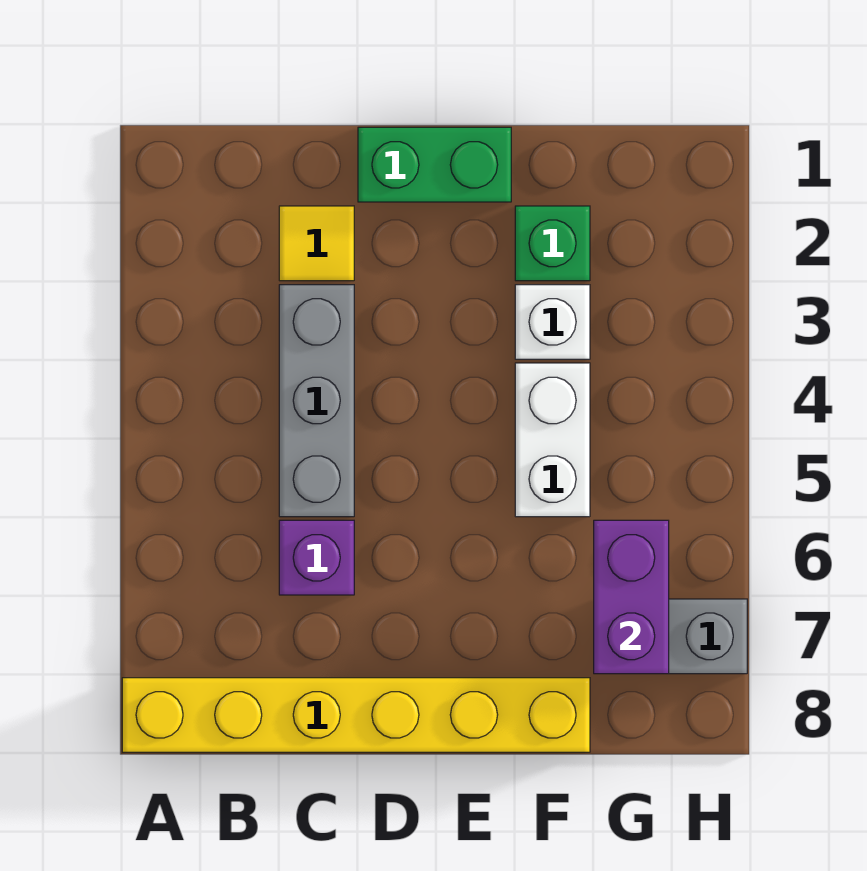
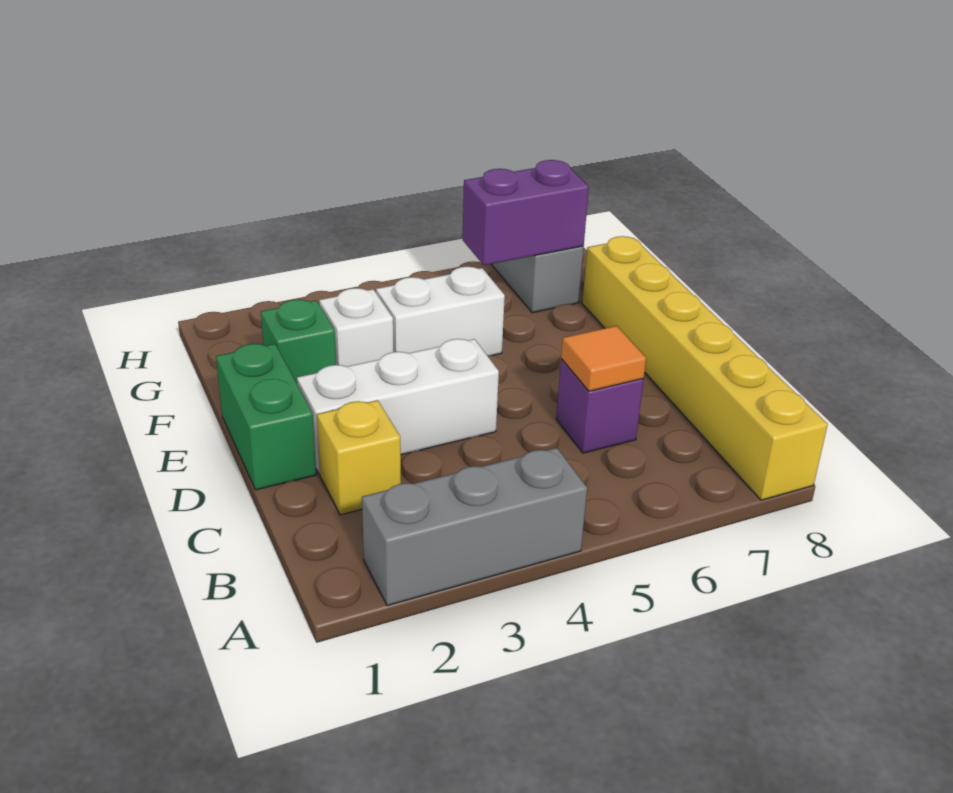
yellow 1x1 tile [279,206,354,281] -> yellow 1x1 brick [317,400,401,515]
grey 1x3 brick [279,285,354,517] -> grey 1x3 brick moved to [362,448,587,606]
none -> orange 1x1 tile [561,326,646,391]
none -> white 1x3 brick [297,339,499,474]

